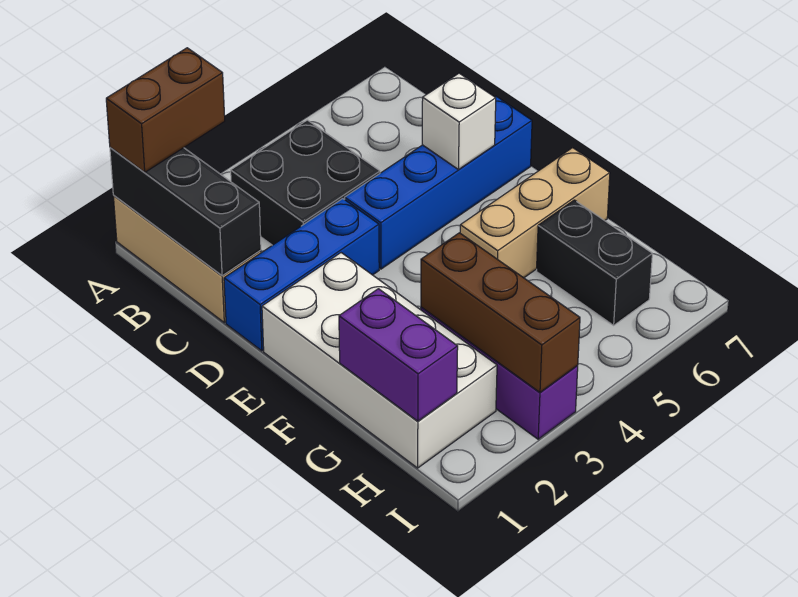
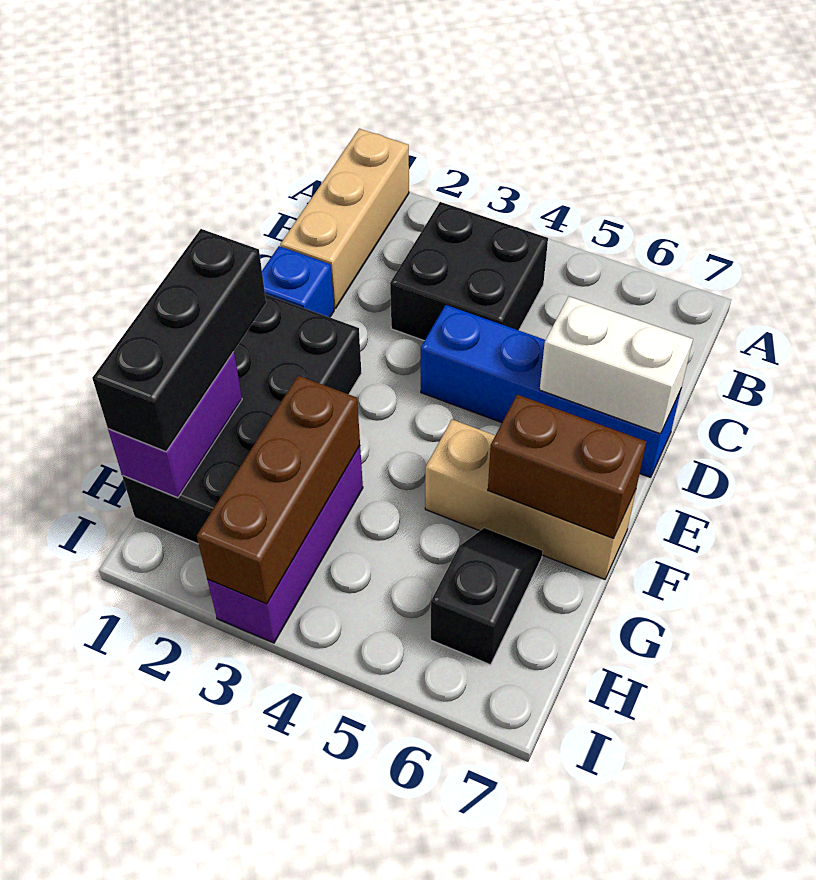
black 1x3 brick [110,147,261,276] -> black 1x3 brick moved to [92,229,266,452]
brown 1x2 brick [106,48,225,172] -> brown 1x2 brick moved to [488,395,646,538]
blue 1x3 brick [224,199,379,351] -> blue 1x1 brick [262,246,334,317]
white 1x1 brick [422,73,496,170] -> white 1x2 brick [540,297,693,434]
white 2x4 brick [262,253,497,468] -> black 2x4 brick [122,294,361,544]
black 1x2 brick [536,200,652,325] -> black 1x2 slope [431,528,543,665]

